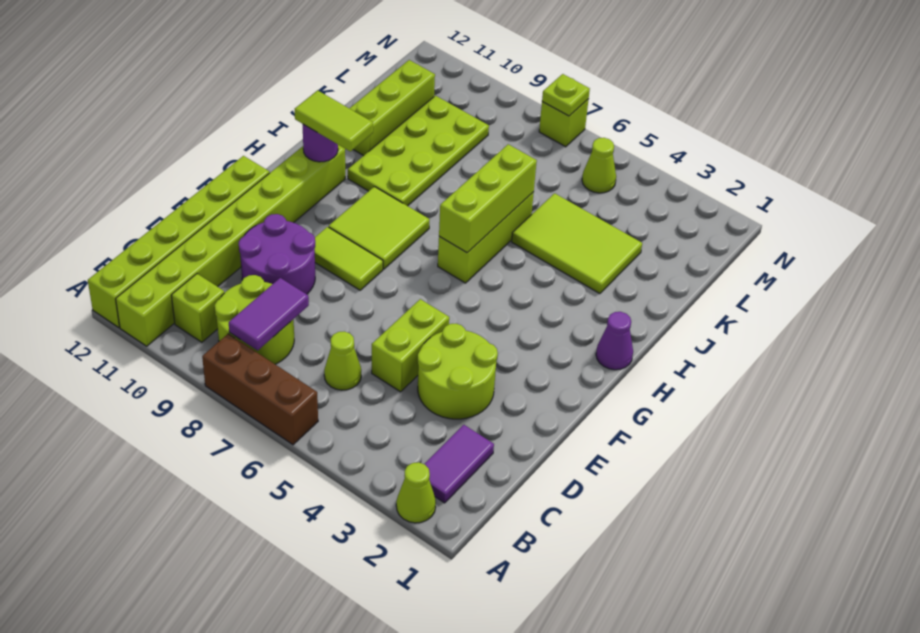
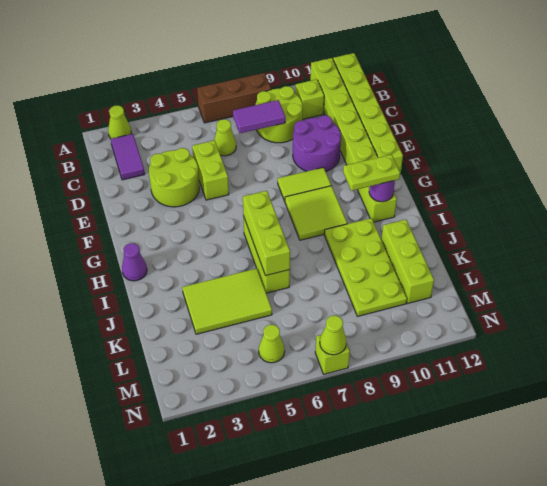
purple 1x2 tile [229,278,309,350] -> purple 1x2 tile turned to [233,100,286,133]
lime 1x2 tile [295,90,373,151] -> lime 1x2 plate [343,154,400,191]
lime 1x1 plate [542,74,590,116] -> lime 1x1 cone [320,315,347,355]

